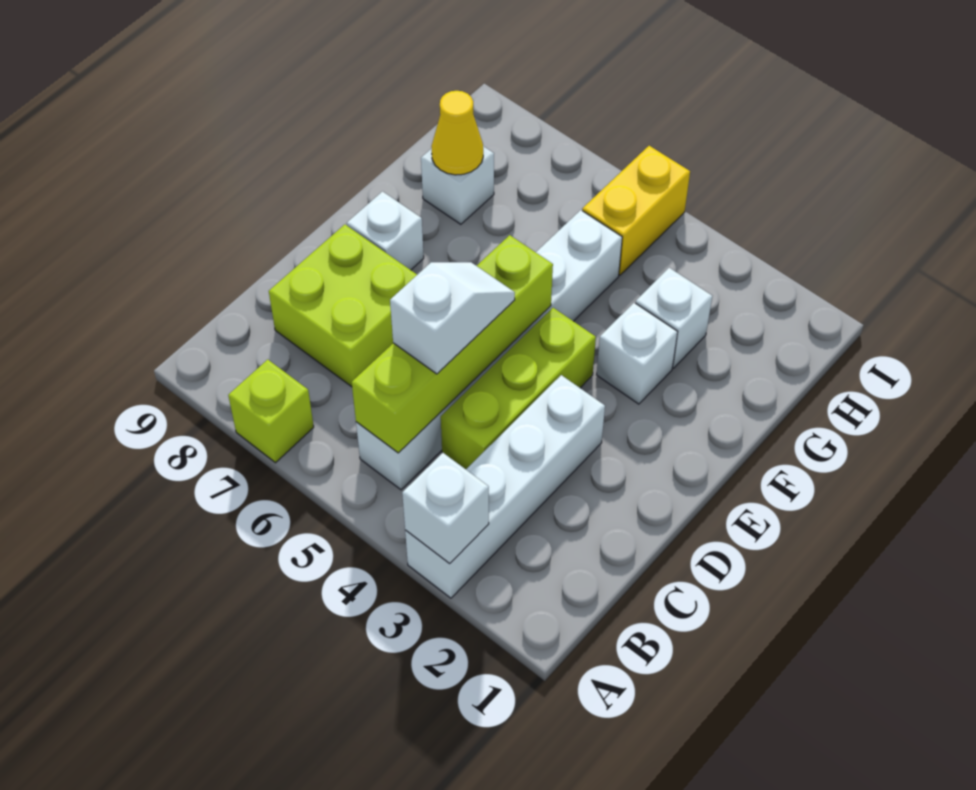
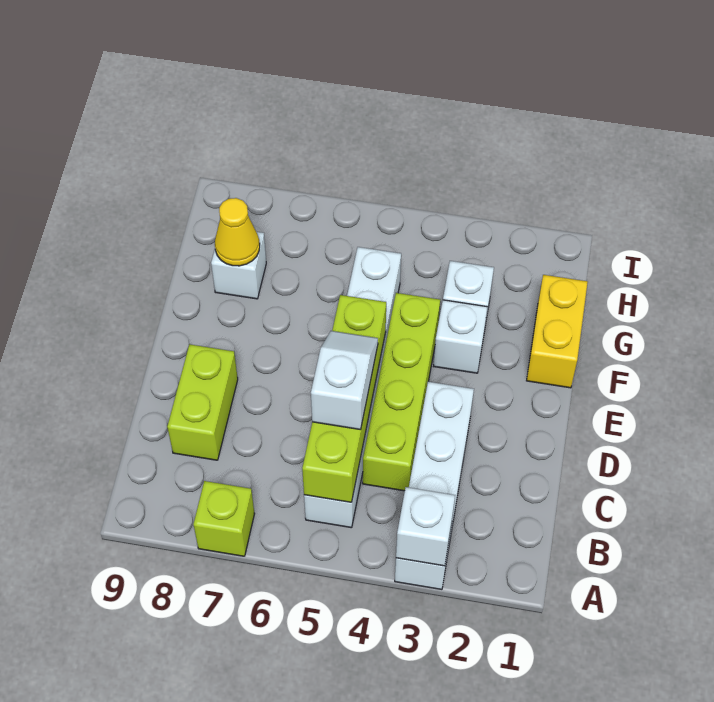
lime 1x3 brick [441,308,596,469] -> lime 1x4 brick [363,293,440,491]
lime 2x2 brick [269,225,417,387] -> lime 1x2 brick [167,344,238,460]
white 1x1 brick [347,191,424,270] -> none
yellow 1x2 brick [582,146,690,275] -> yellow 1x2 brick moved to [527,275,588,388]

